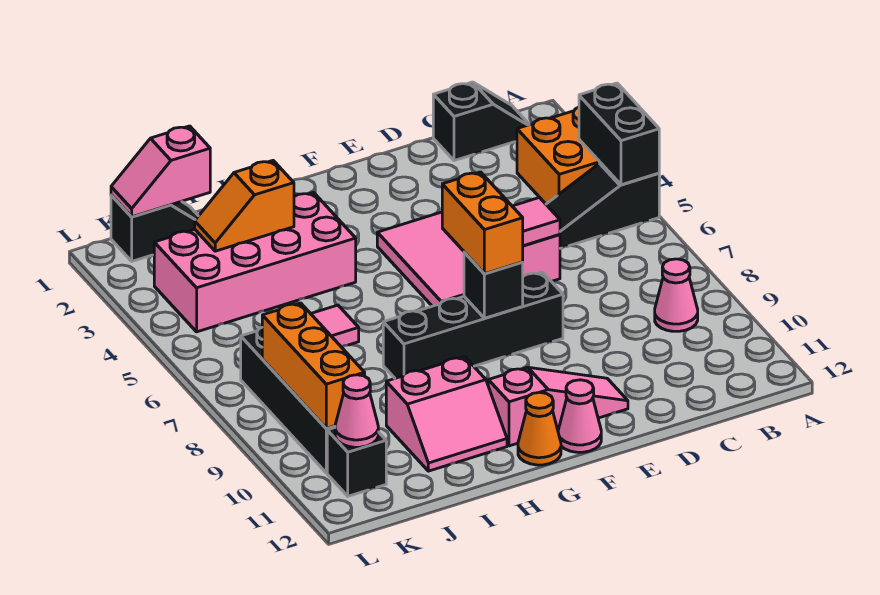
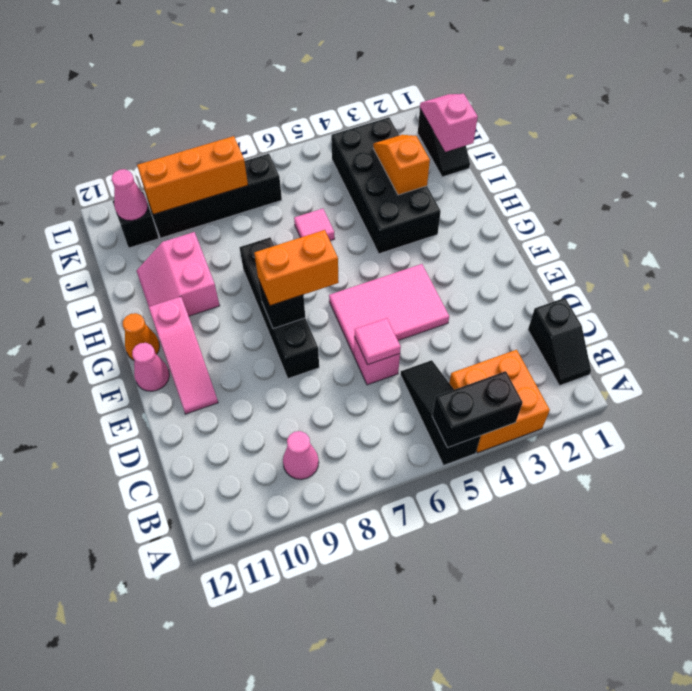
pink 2x4 brick [154,192,356,332] -> black 2x4 brick [331,117,441,254]

